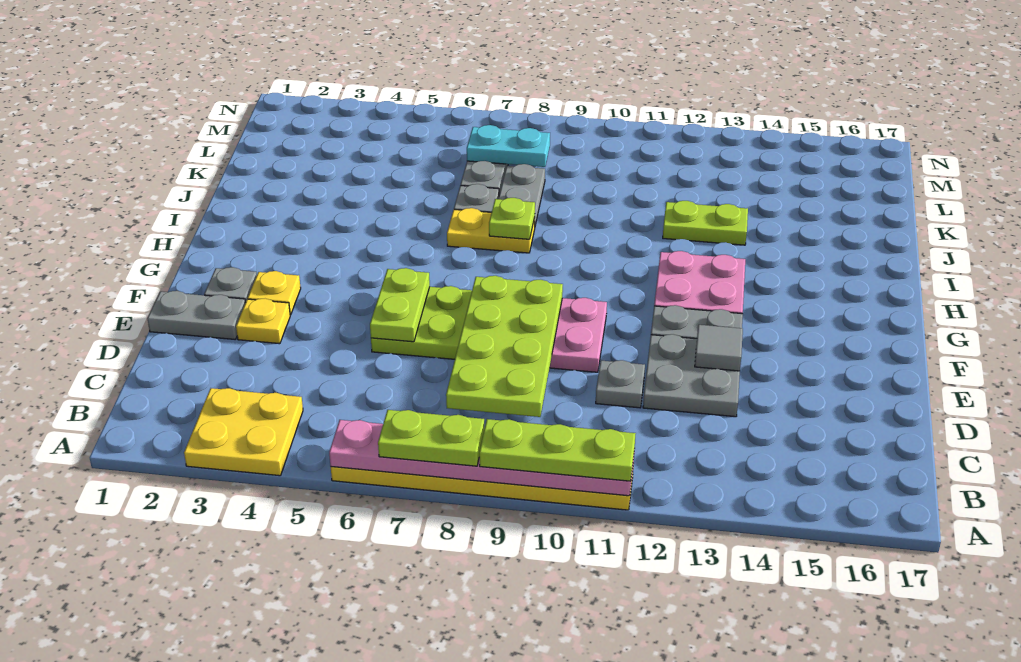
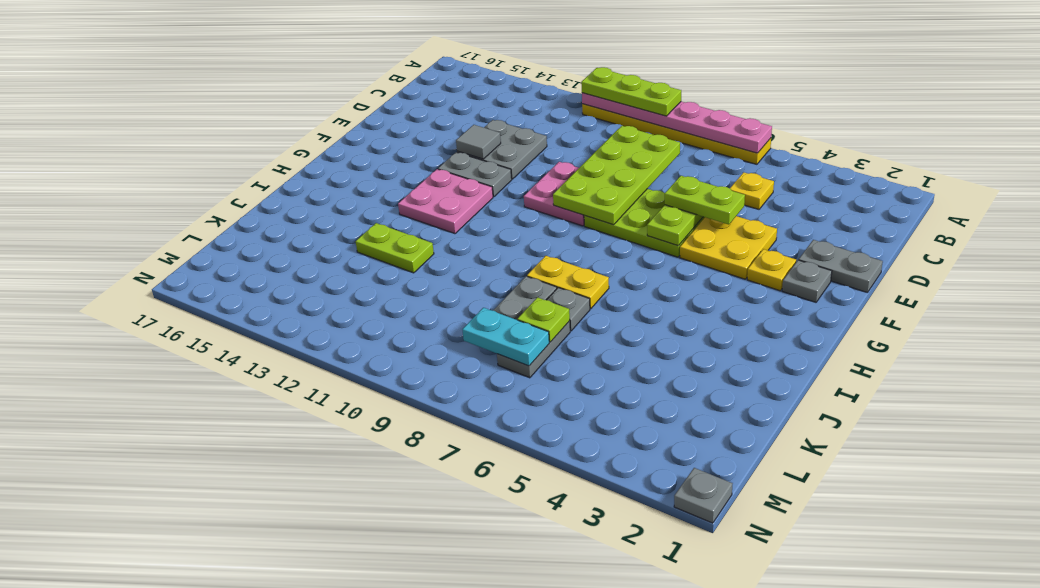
yellow 2x2 plate [184,388,303,476] -> yellow 2x2 plate moved to [680,216,777,279]
lime 1x2 plate [378,410,484,466] -> lime 1x2 plate moved to [665,176,745,225]
grey 1x1 plate [596,360,645,408] -> grey 1x1 plate moved to [674,468,733,523]
yellow 1x1 plate [236,299,290,344] -> yellow 1x1 plate moved to [730,172,774,209]
lime 1x1 plate [489,198,535,239] -> lime 1x1 plate moved to [517,297,570,342]

